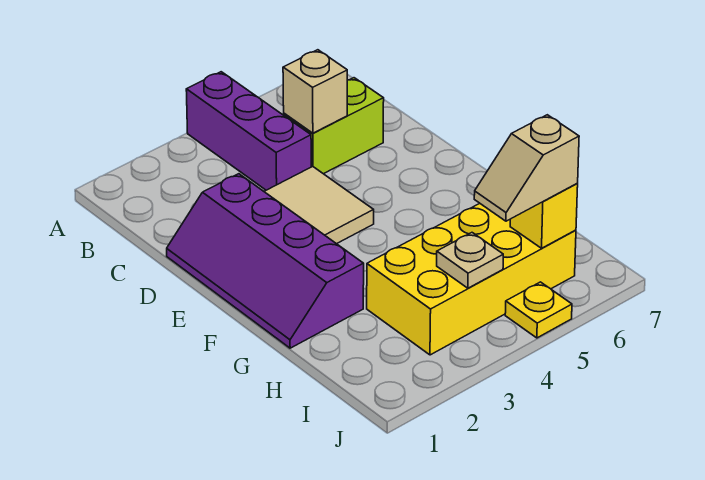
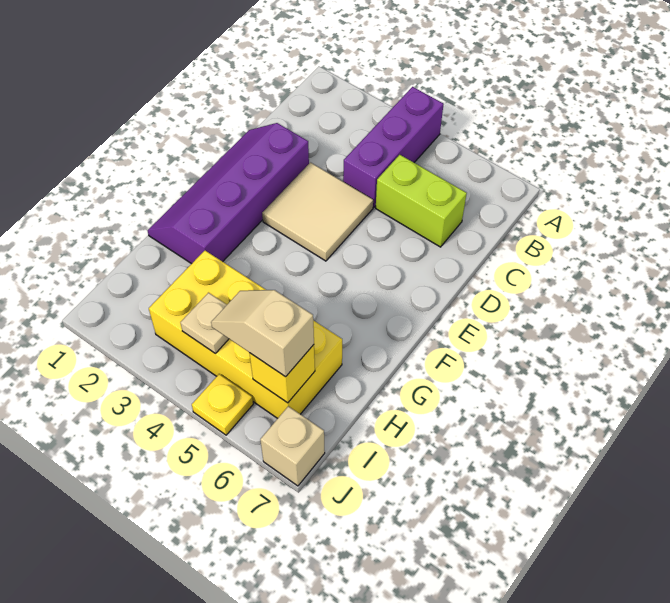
tan 1x1 brick [283,50,347,133] -> tan 1x1 brick moved to [260,406,325,486]

